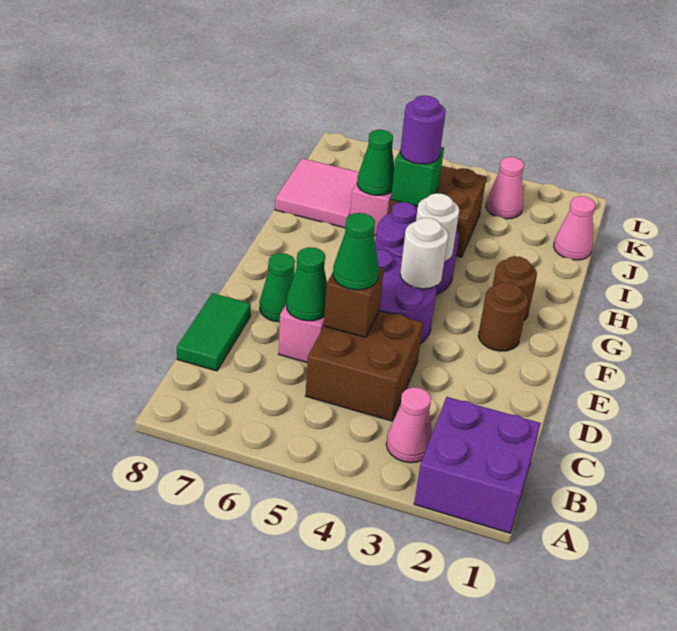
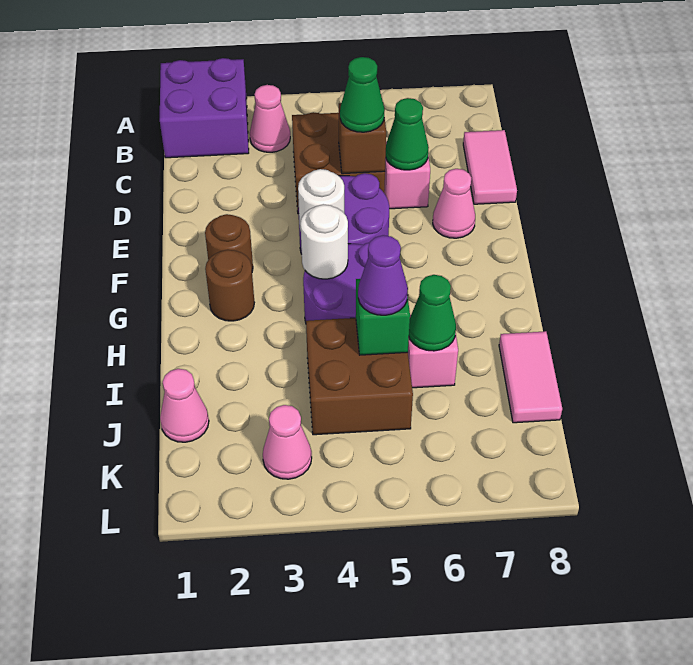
green 1x2 tile [177,293,251,371] -> pink 1x2 tile [463,130,517,204]
green 1x1 cone [260,253,295,322] -> pink 1x1 cone [433,169,475,238]
purple 1x1 round brick [400,96,446,164] -> purple 1x1 cone [358,235,408,315]
pink 2x2 tile [275,158,359,228] -> pink 1x2 tile [499,331,562,423]

